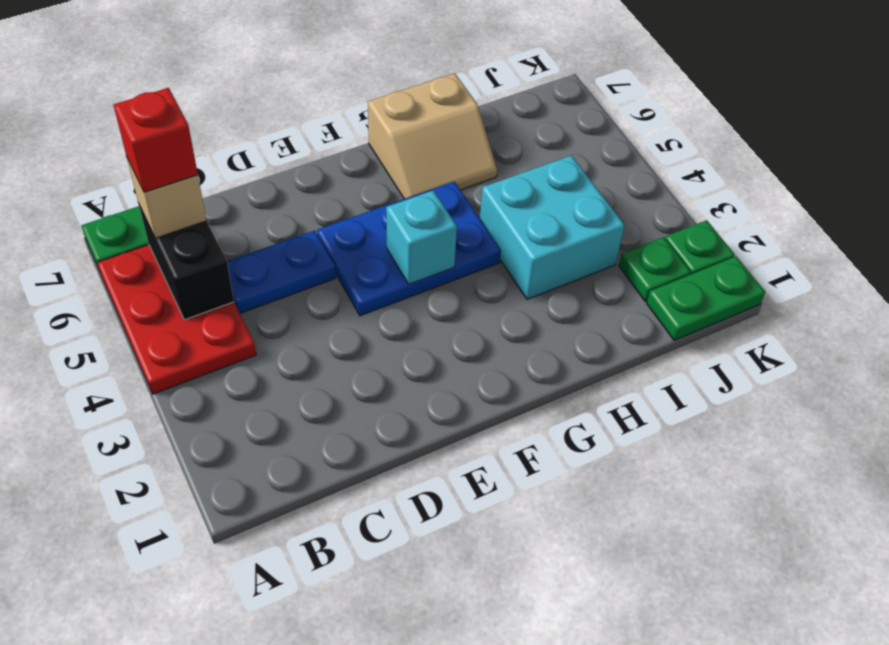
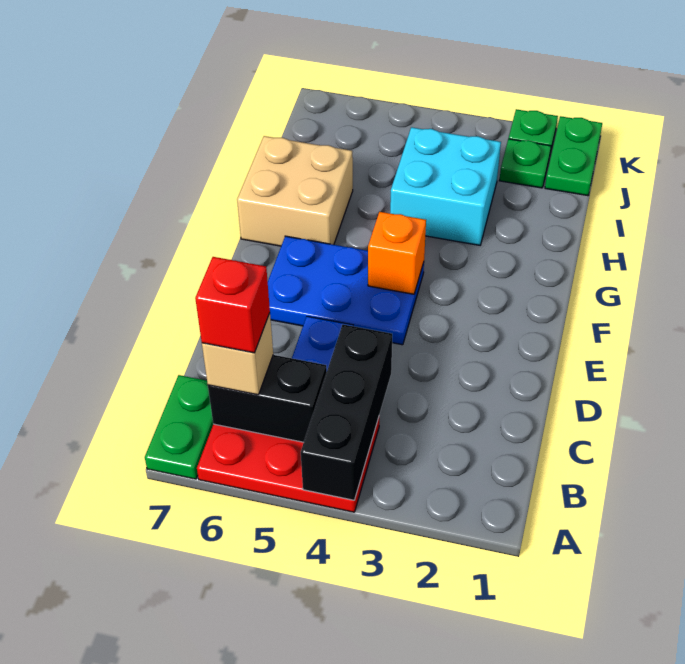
none -> black 1x3 brick [301,324,392,500]
blue 2x3 plate [317,182,501,316] -> blue 2x3 plate turned to [268,236,424,345]
cyan 1x1 brick [386,190,457,284] -> orange 1x1 brick [368,212,426,294]
tan 2x2 slope [368,73,497,199] -> tan 2x2 brick [237,136,353,246]

